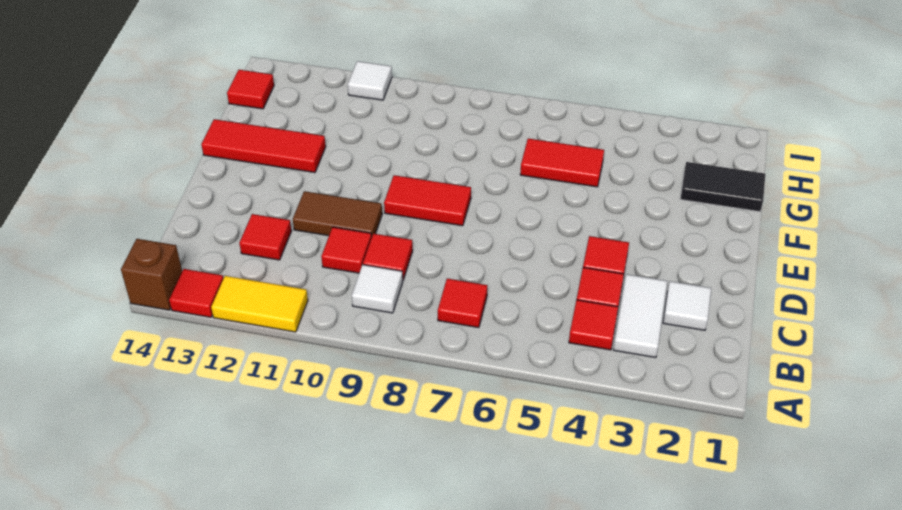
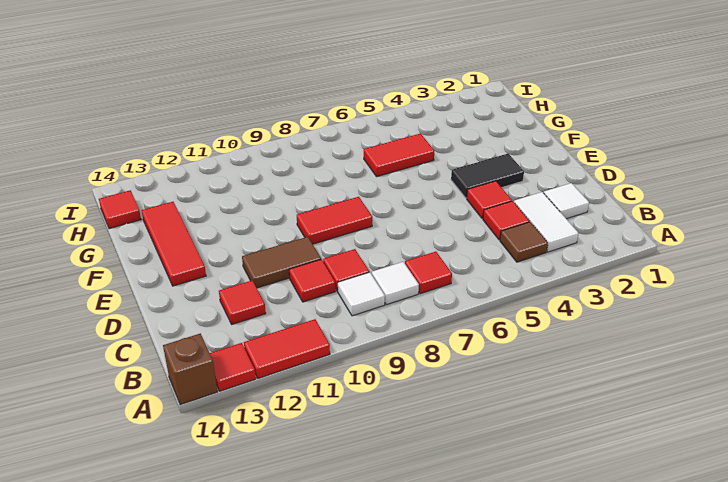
yellow 1x2 tile [211,276,308,332] -> red 1x2 tile [244,319,330,378]
red 1x1 tile [569,300,618,350] -> brown 1x1 tile [500,222,548,262]
red 1x3 tile [201,119,326,173] -> red 1x3 tile turned to [142,202,206,286]
black 1x2 tile [680,162,765,212] -> black 1x2 tile moved to [451,154,524,198]
white 1x1 tile [348,61,392,100] -> white 1x1 tile moved to [372,262,419,305]

